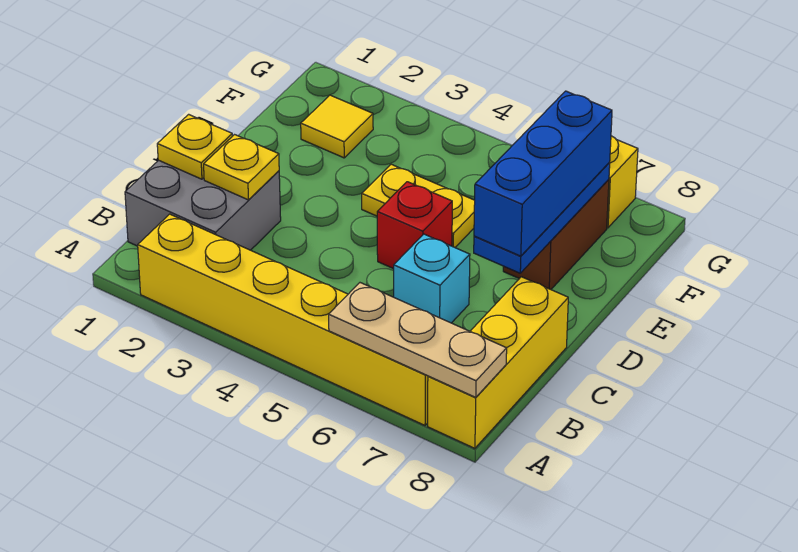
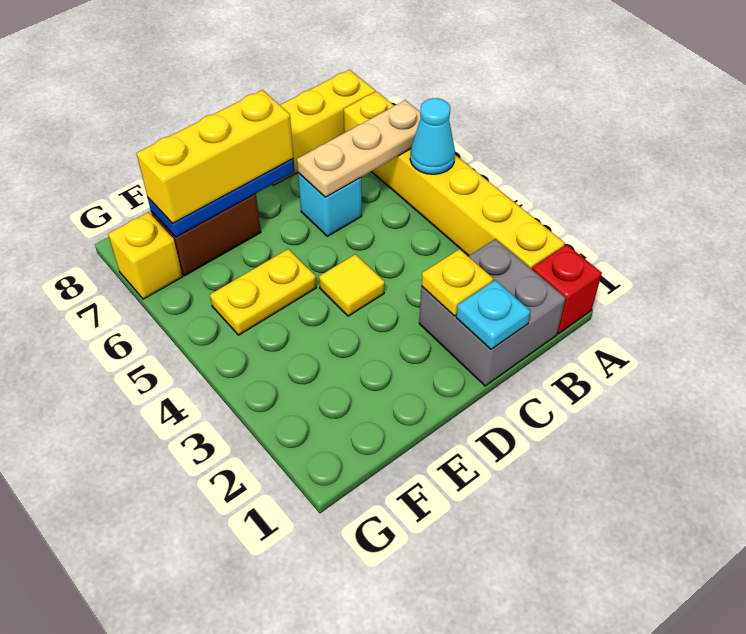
none -> cyan 1x1 cone [410,98,455,174]
tan 1x3 plate [329,283,507,397] -> tan 1x3 plate turned to [297,100,421,197]
yellow 1x1 plate [157,114,232,179] -> cyan 1x1 plate [456,280,531,349]
red 1x1 brick [377,182,452,269] -> red 1x1 brick moved to [532,244,602,334]
blue 1x3 brick [474,91,612,256] -> yellow 1x3 brick [137,90,294,223]
yellow 1x2 plate [362,164,475,247] -> yellow 1x2 plate turned to [210,249,316,335]
yellow 1x1 tile [301,95,373,158] -> yellow 1x1 tile moved to [319,254,385,316]

